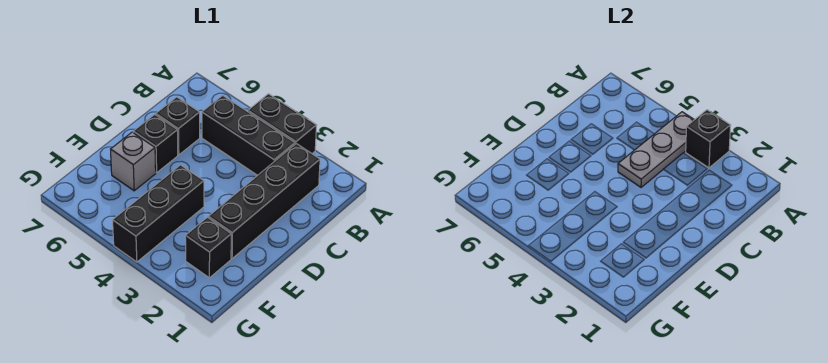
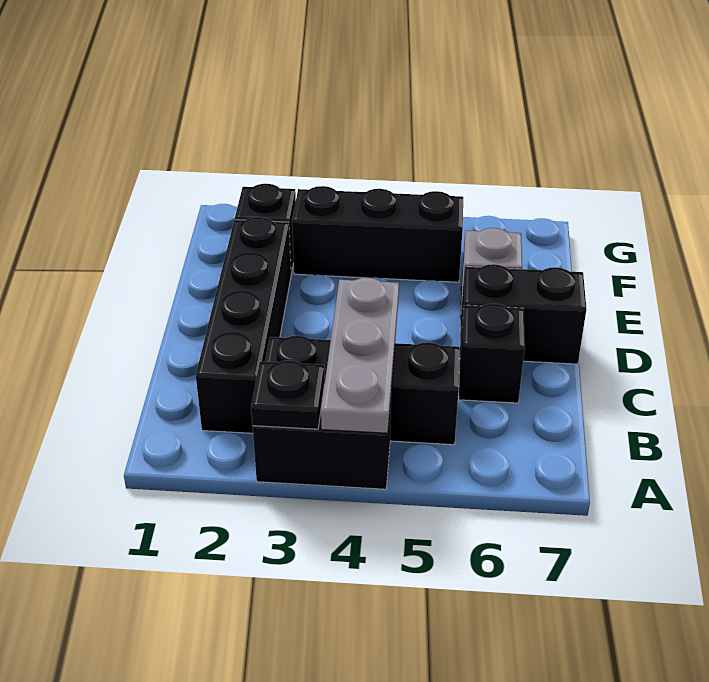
black 1x1 brick [686,110,731,168] -> black 1x1 plate [251,360,324,429]
black 1x1 brick [133,114,178,173] -> black 1x2 brick [460,264,586,364]
black 1x3 brick [113,165,204,262] -> black 1x3 brick turned to [292,186,463,282]

